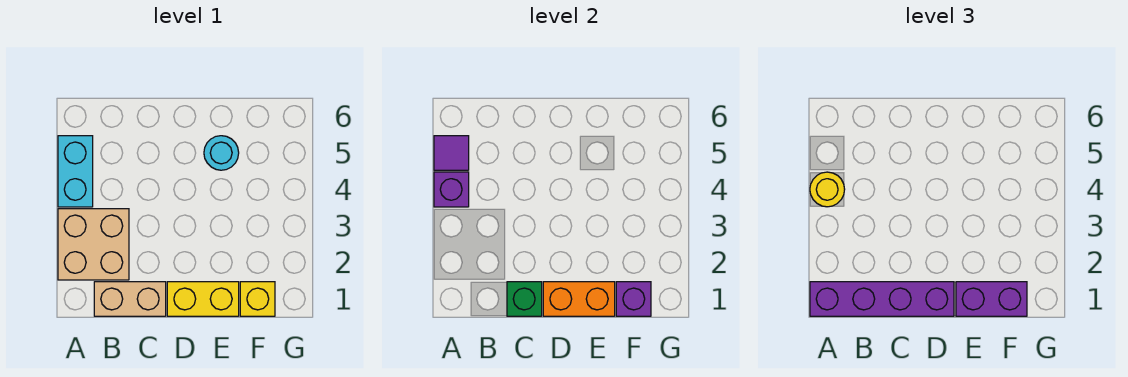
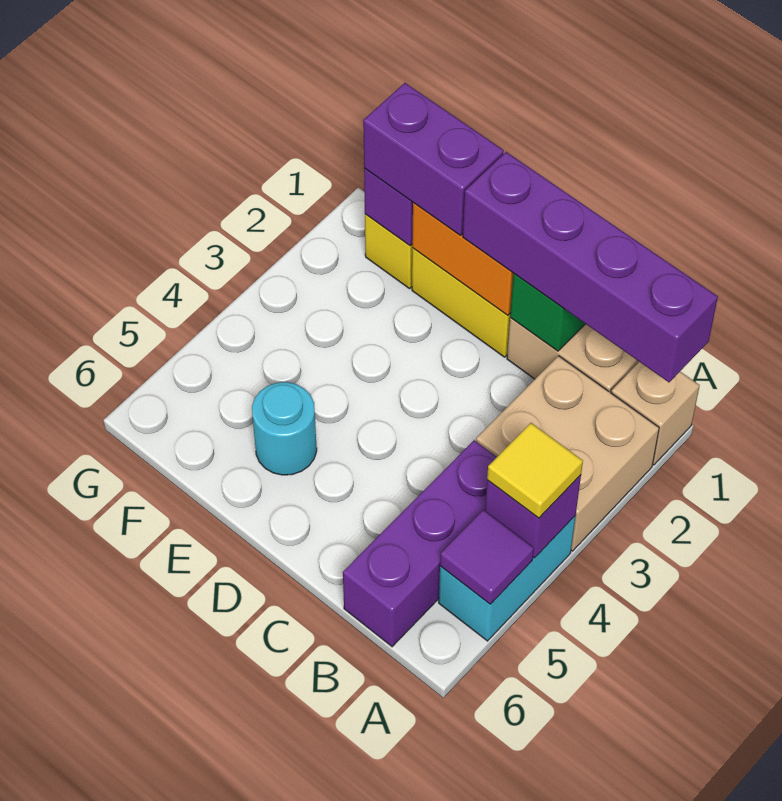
none -> tan 1x1 brick [611,362,700,465]
yellow 1x1 round brick [810,172,845,207] -> yellow 1x1 tile [487,423,583,518]
none -> purple 1x3 brick [343,440,497,647]

